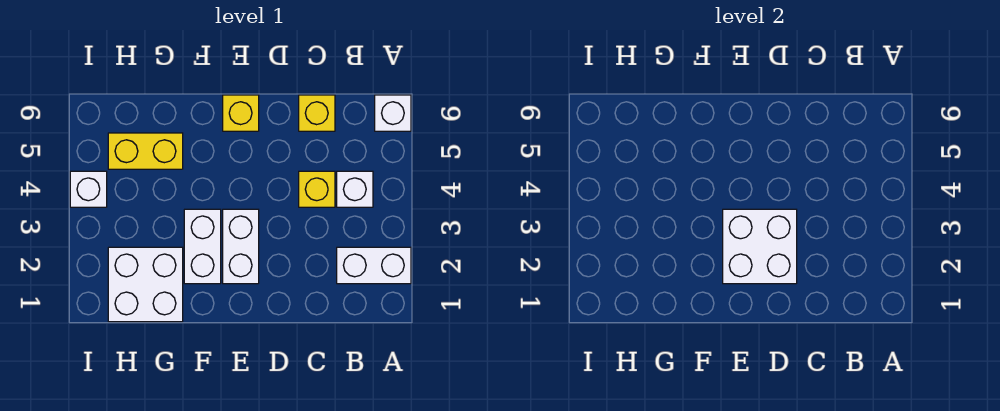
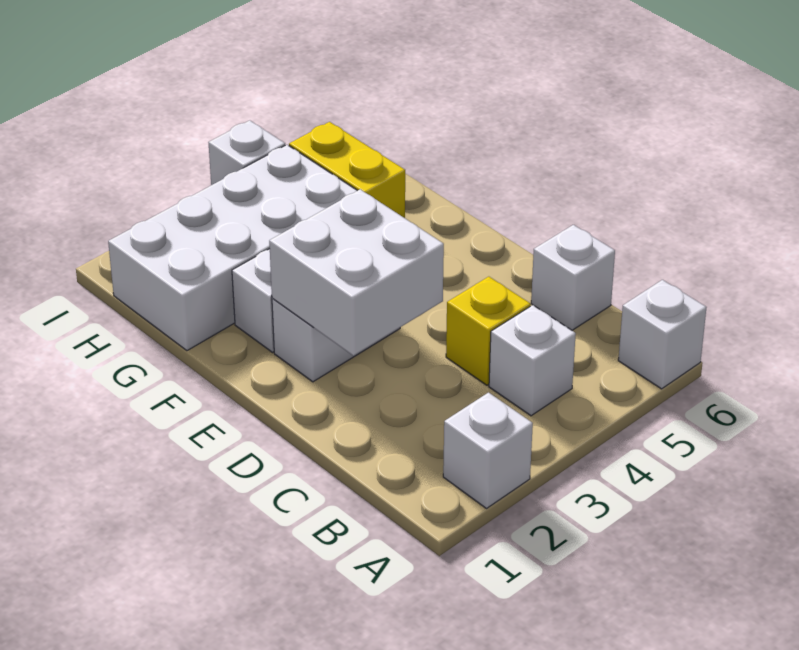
white 1x2 brick [337,247,411,284] -> white 1x1 brick [443,393,533,508]
yellow 1x1 brick [299,95,335,131] -> white 1x1 brick [531,225,615,330]
yellow 1x1 brick [223,95,259,131] -> none
white 2x2 brick [108,247,183,322] -> white 2x4 brick [108,145,357,351]

